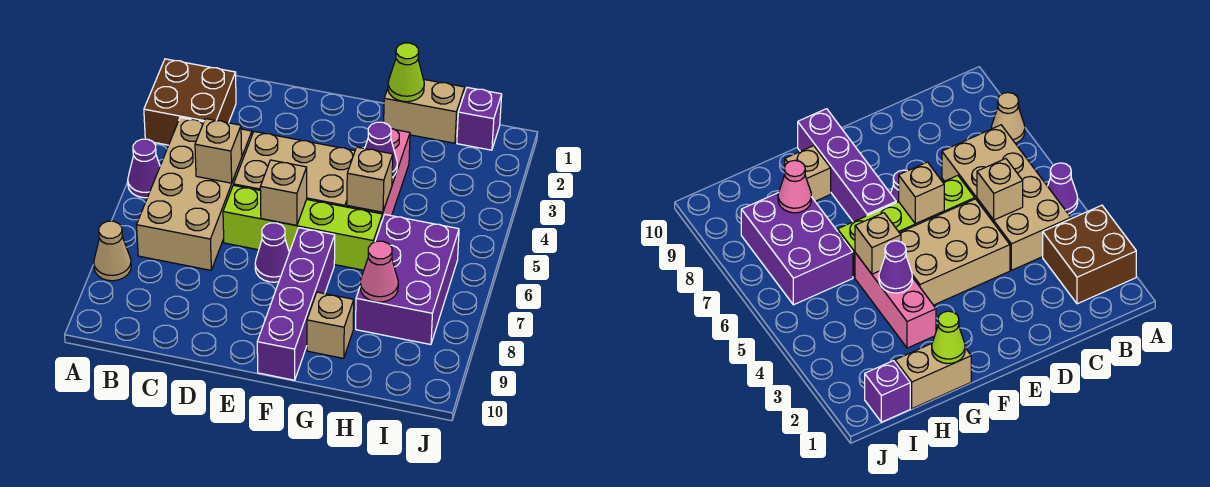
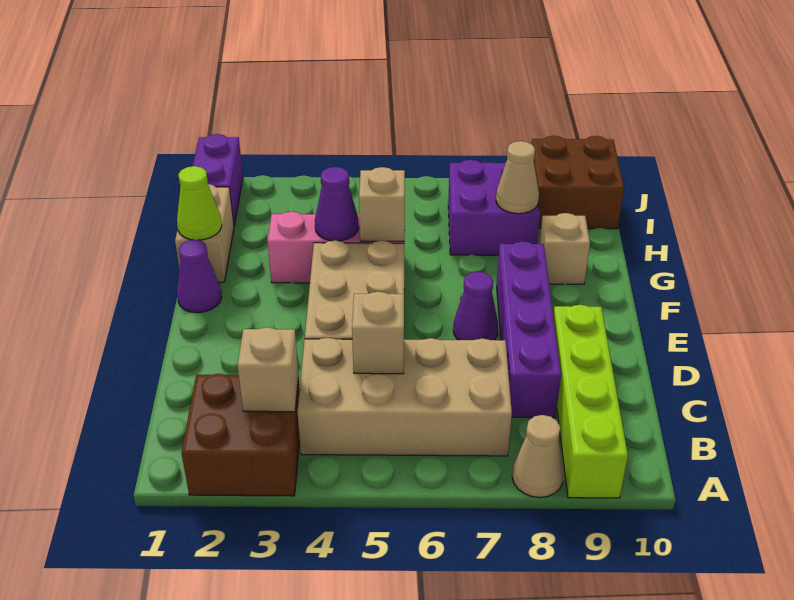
purple 1x1 cone [128,139,160,198] -> purple 1x1 cone moved to [177,240,222,313]
lime 1x4 brick [223,185,383,270] -> lime 1x4 brick moved to [553,305,628,498]
tan 1x1 brick [260,160,307,225] -> tan 1x1 brick moved to [238,327,298,412]
purple 1x4 brick [257,228,335,380] -> purple 1x4 brick turned to [497,241,561,418]
purple 2x3 brick [356,215,459,345] -> purple 2x2 brick [448,160,540,255]
pink 1x1 cone [360,241,398,302] -> tan 1x1 cone [496,141,539,214]
purple 1x1 brick [457,87,502,150] -> purple 1x2 brick [193,134,243,225]
none -> brown 2x2 brick [532,136,624,229]

